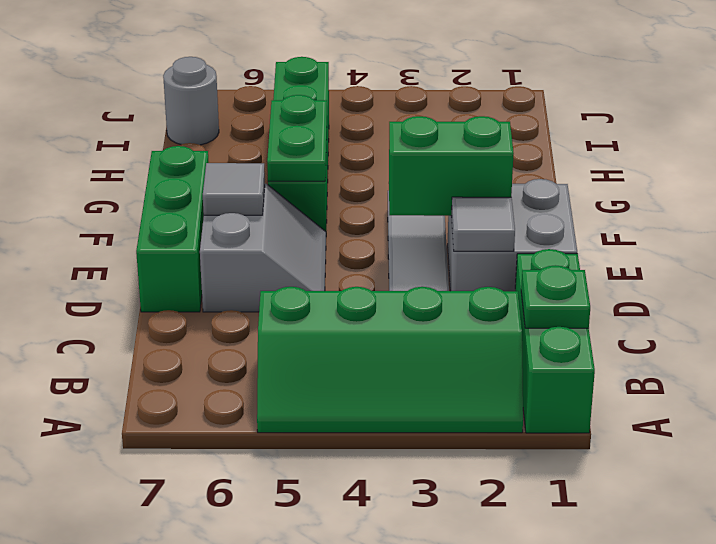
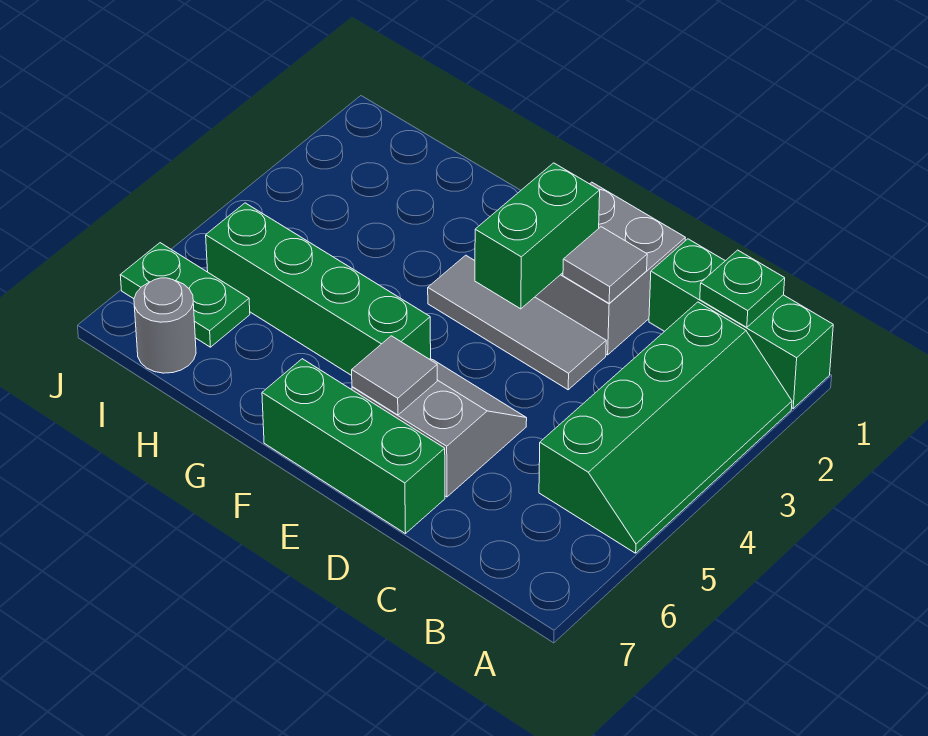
green 1x2 plate [267,95,327,181] -> green 1x2 plate moved to [120,243,250,347]

